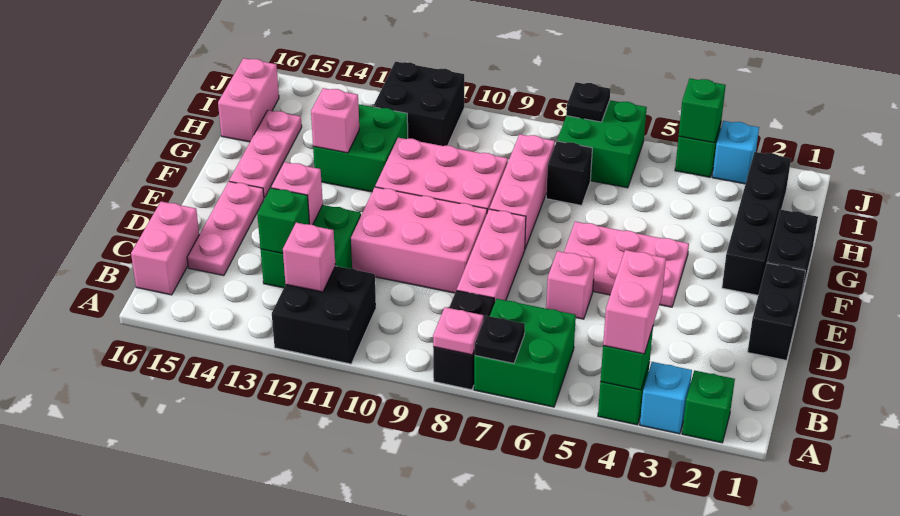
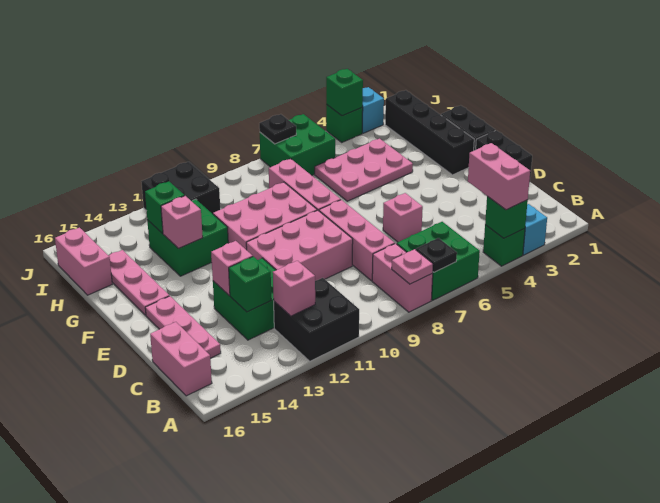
green 1x1 brick [682,370,735,443] -> green 1x1 brick moved to [145,182,185,233]
black 1x2 brick [433,290,494,390] -> pink 1x2 brick [372,244,433,312]
pink 2x3 plate [564,222,689,307] -> pink 2x3 plate moved to [315,139,413,201]
black 1x1 brick [546,141,592,205] -> none

